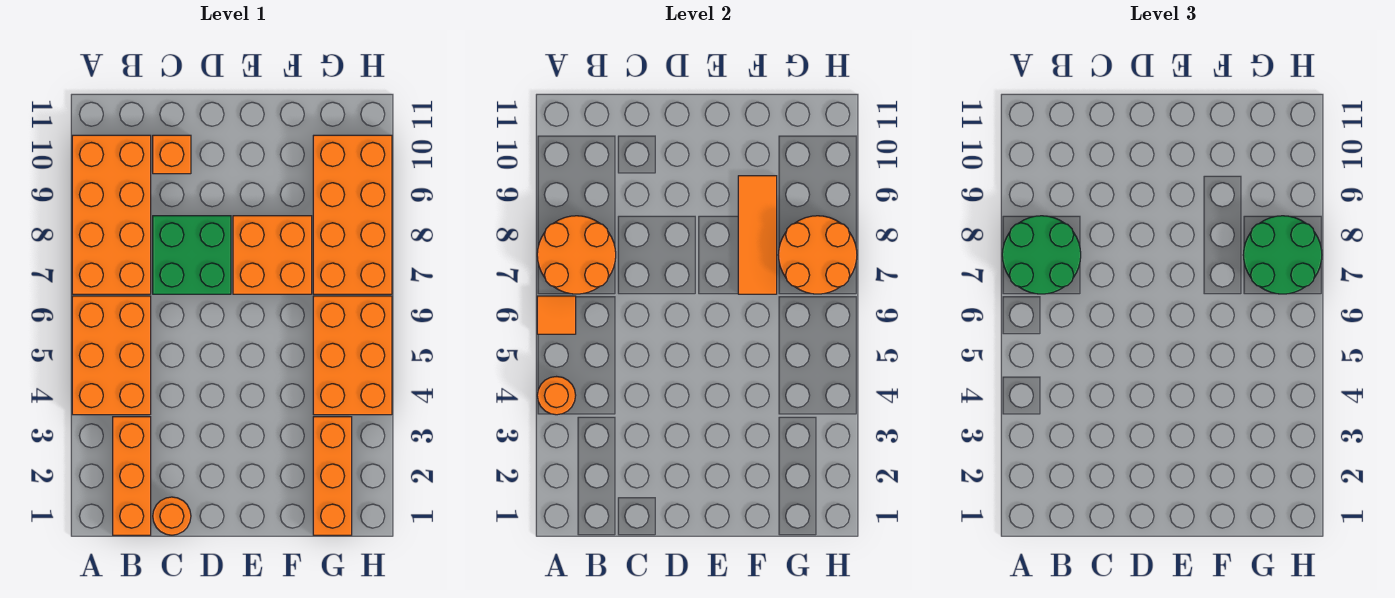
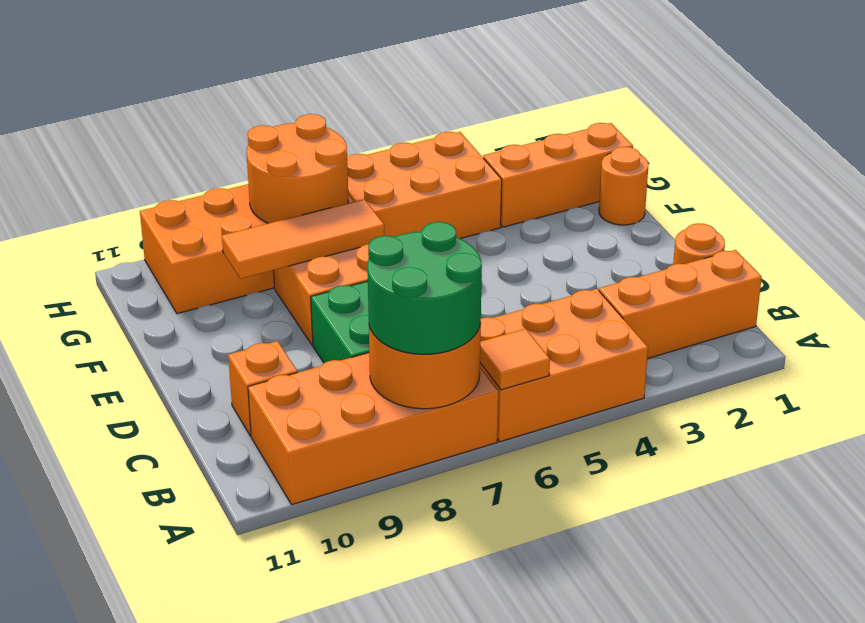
orange 1x1 round brick [537,377,576,415] -> orange 1x1 round brick moved to [599,147,648,225]
green 2x2 round brick [1243,216,1322,294] -> none

